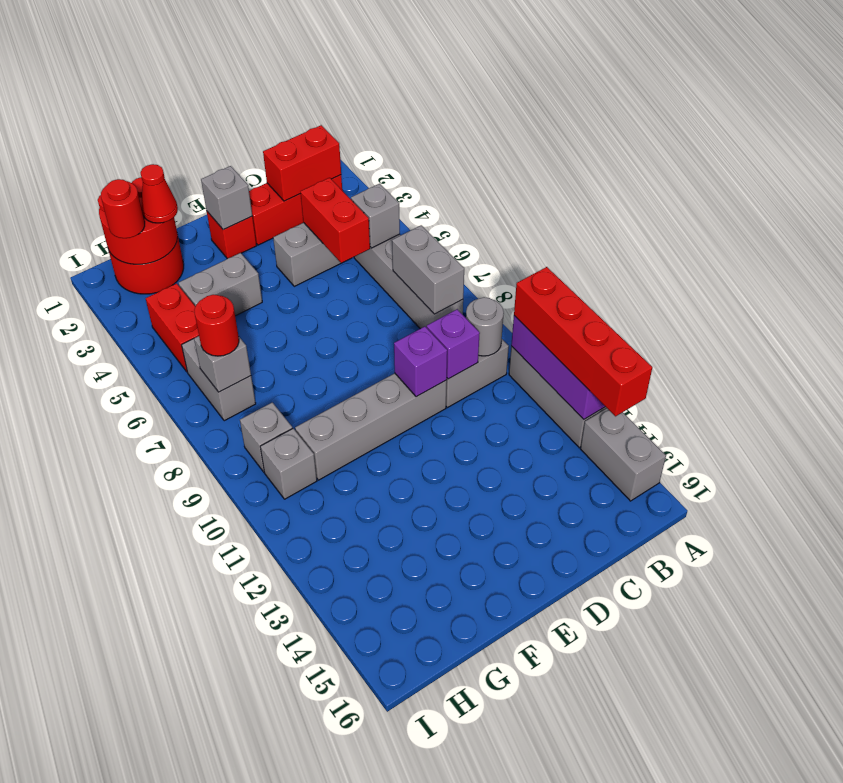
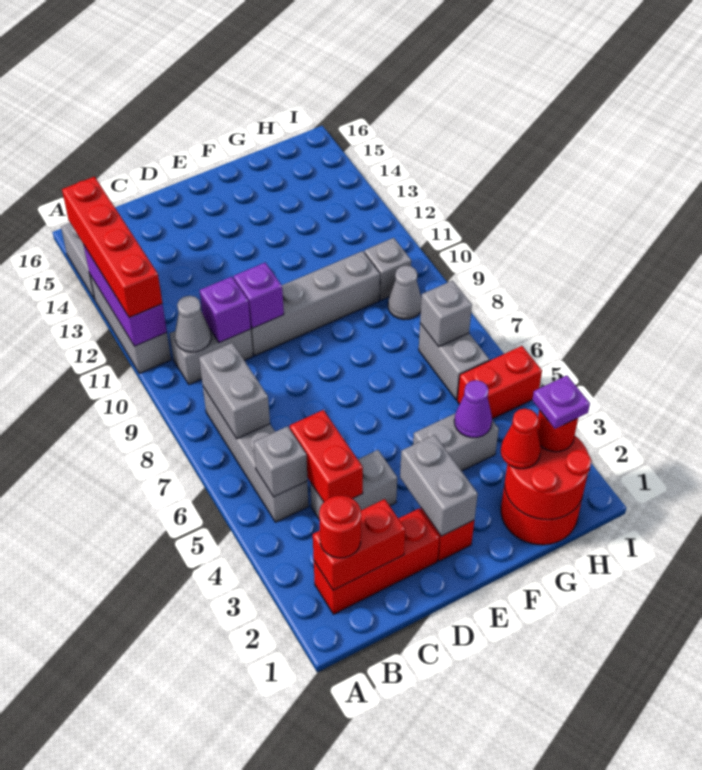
grey 1x1 round brick [466,297,504,356] -> grey 1x1 cone [175,296,211,352]
grey 1x1 brick [201,166,252,230] -> grey 1x2 brick [400,435,478,536]
none -> purple 1x1 cone [454,380,492,438]
none -> purple 1x1 plate [532,375,590,429]
red 1x2 brick [146,283,199,372] -> red 1x2 brick turned to [457,346,542,419]
red 1x1 round brick [194,295,239,356] -> red 1x1 round brick moved to [319,496,361,558]
grey 1x1 brick [240,402,292,472] -> grey 1x1 cone [388,265,422,320]

